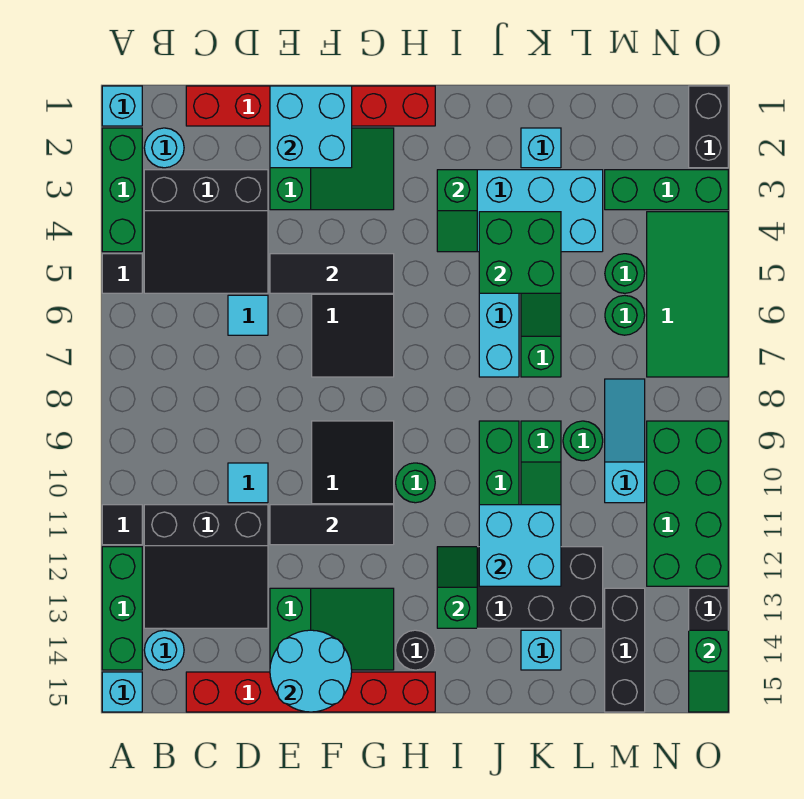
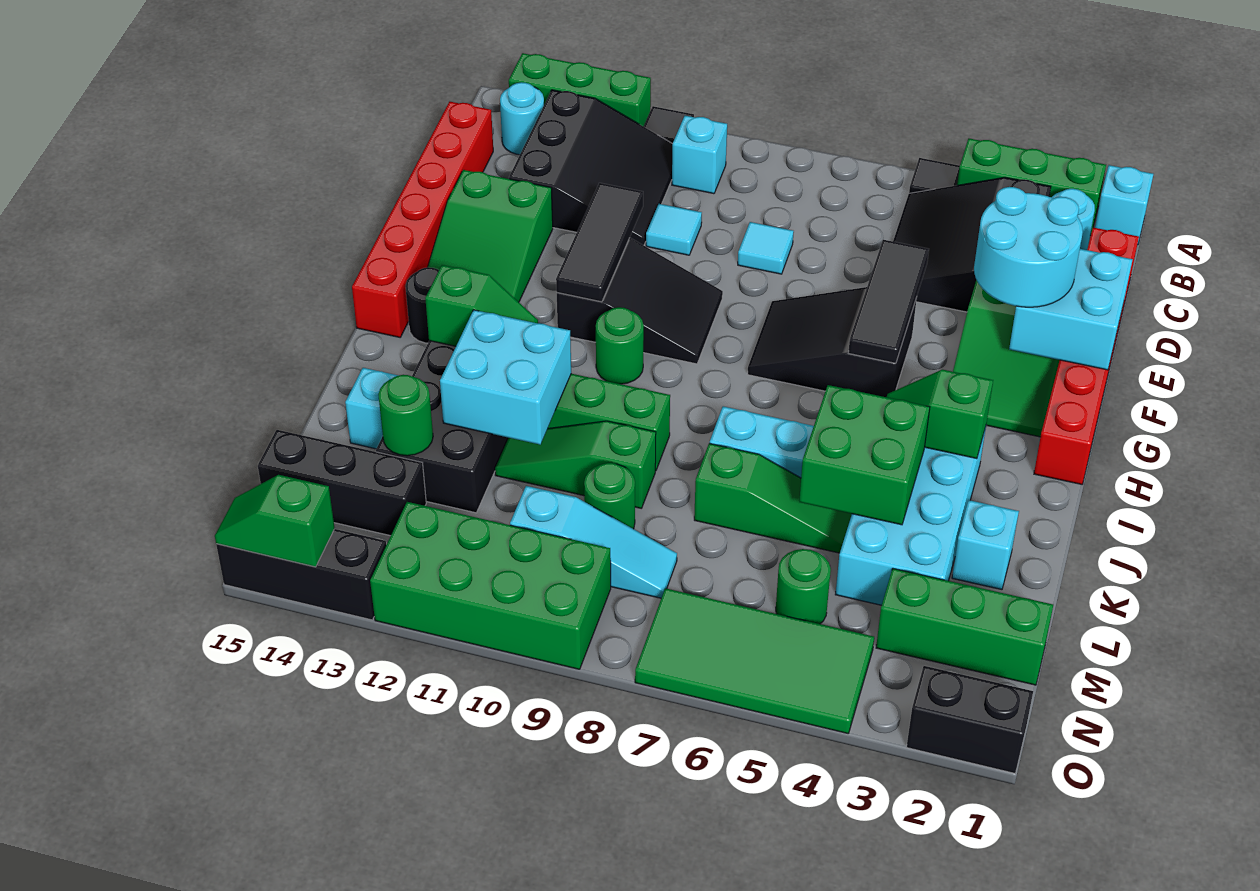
cyan 1x1 brick [102,672,142,712] -> cyan 1x1 brick moved to [672,116,727,194]
black 3x3 slope [144,505,268,628] -> black 3x3 slope turned to [509,90,673,245]
cyan 1x1 tile [228,295,268,335] -> cyan 1x1 tile moved to [738,222,794,274]
cyan 2x2 round brick [270,630,352,712] -> cyan 2x2 round brick moved to [974,187,1083,307]
green 1x3 brick [605,170,728,210] -> green 1x3 brick turned to [876,569,1053,685]
green 1x1 round brick [605,295,645,335] -> green 1x1 round brick moved to [378,375,433,456]

